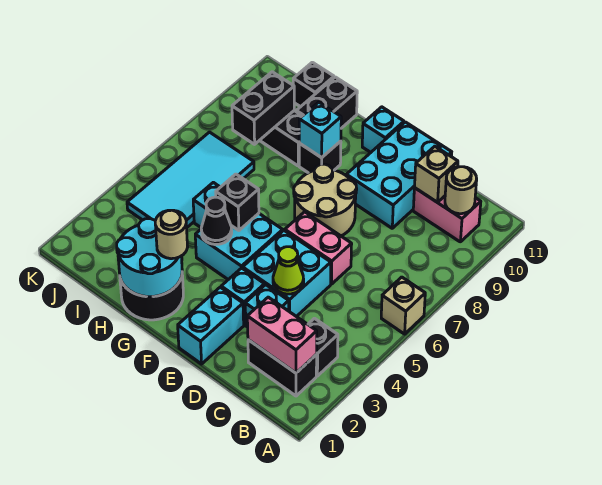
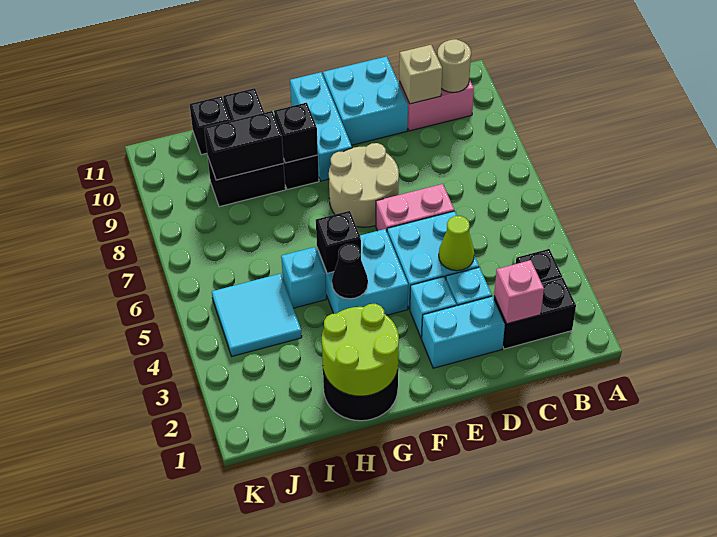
tan 1x1 brick [381,277,425,334] -> none
pink 1x2 brick [247,297,317,373] -> pink 1x1 brick [494,260,544,324]
cyan 2x3 brick [346,122,452,228] -> cyan 2x2 brick [323,57,408,145]
cyan 1x2 brick [178,287,244,364] -> cyan 1x2 brick turned to [422,296,505,368]
cyan 1x1 brick [362,107,404,152] -> cyan 1x3 brick [290,72,352,181]
cyan 2x2 round brick [117,219,182,297] -> lime 2x2 round brick [322,304,399,396]
tan 1x1 round brick [155,210,188,259] -> none
cyan 1x1 brick [299,102,341,158] -> black 1x1 brick [274,103,318,163]
cyan 2x4 tile [127,132,254,227] -> cyan 2x2 tile [212,274,302,356]
black 1x2 brick [232,72,294,144] -> black 1x2 brick turned to [204,111,284,180]

